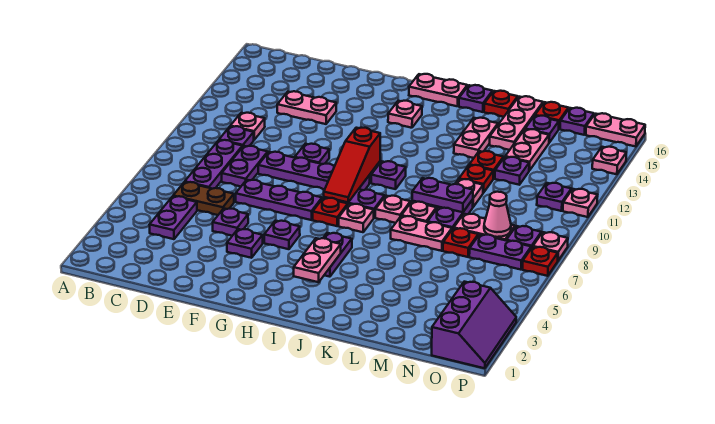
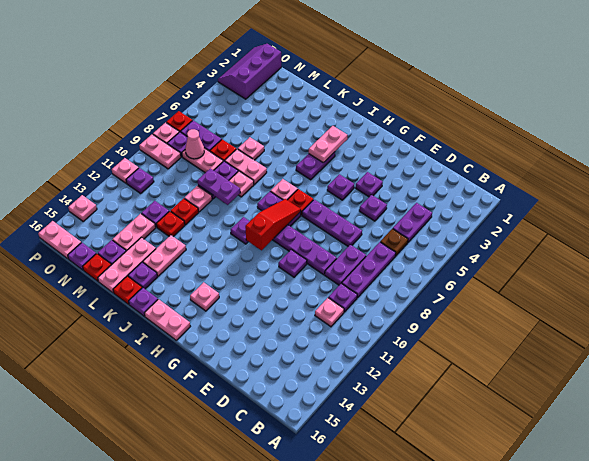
brown 1x2 plate [173,182,234,215] -> brown 1x1 plate [380,229,408,256]
pink 1x2 plate [277,91,336,124] -> pink 1x2 plate moved to [139,134,181,169]
pink 1x1 plate [375,196,410,223] -> pink 1x1 plate moved to [238,137,264,160]
none -> purple 1x1 plate [128,262,157,289]

